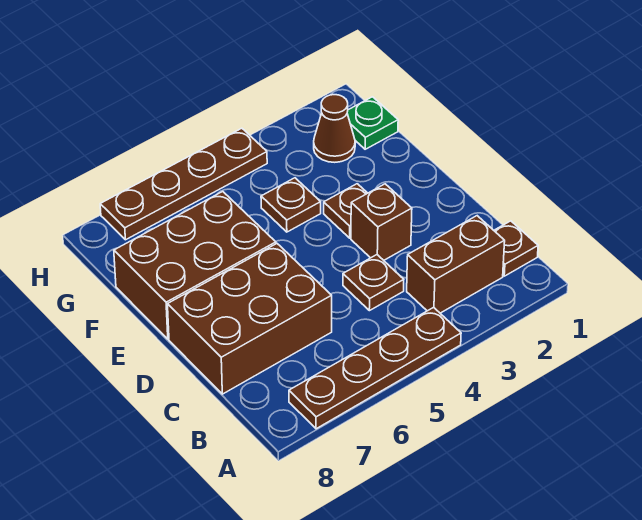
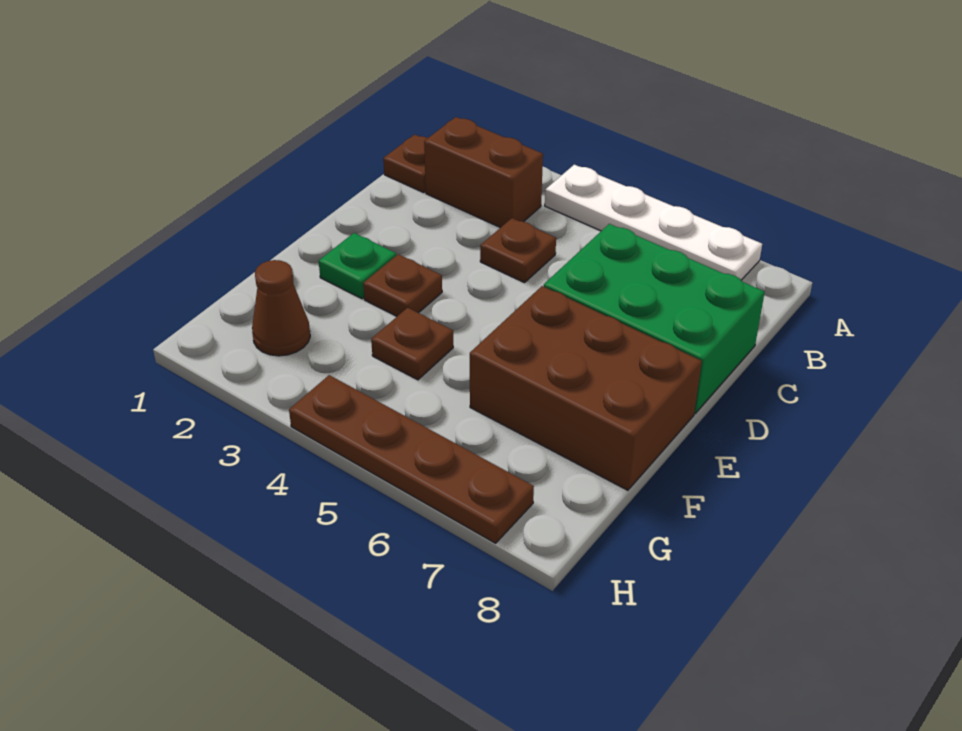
brown 1x4 plate [289,307,461,429] -> white 1x4 plate [545,165,762,280]
brown 2x3 brick [168,244,332,394] -> green 2x3 brick [544,224,765,413]
brown 1x1 brick [351,184,412,260] -> none
green 1x1 plate [347,97,398,149] -> green 1x1 plate moved to [319,233,396,299]

